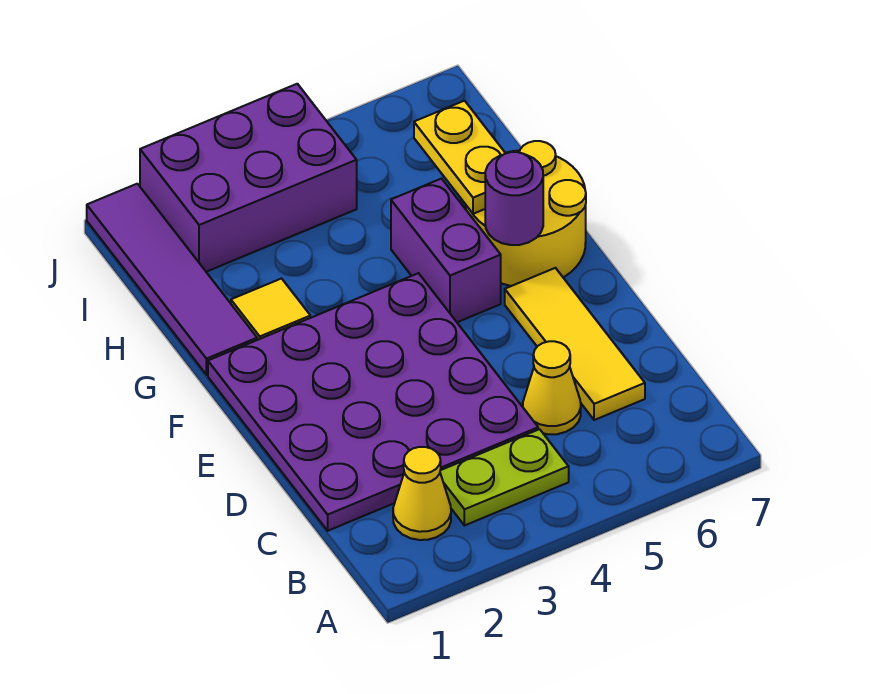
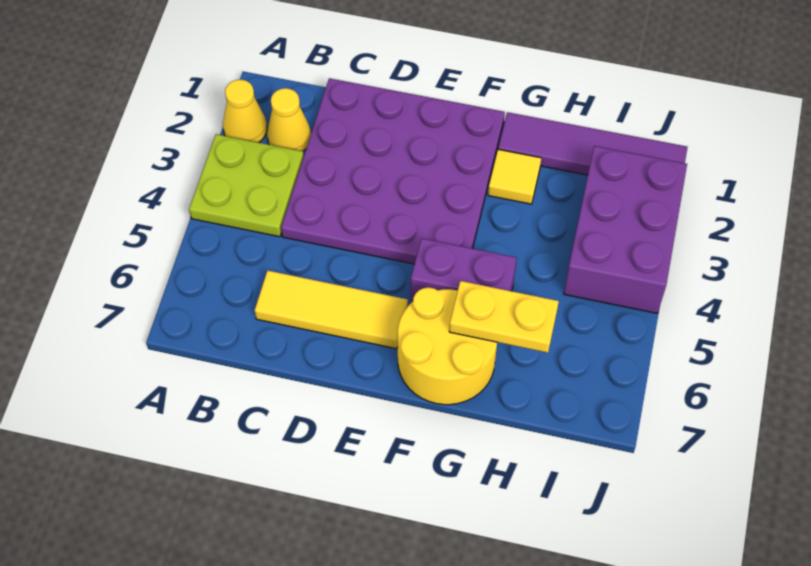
lime 1x2 plate [440,429,569,526] -> lime 2x2 plate [189,134,304,237]
yellow 1x1 cone [523,341,581,434] -> yellow 1x1 cone moved to [223,80,267,143]
purple 1x1 round brick [485,152,543,245] -> none

